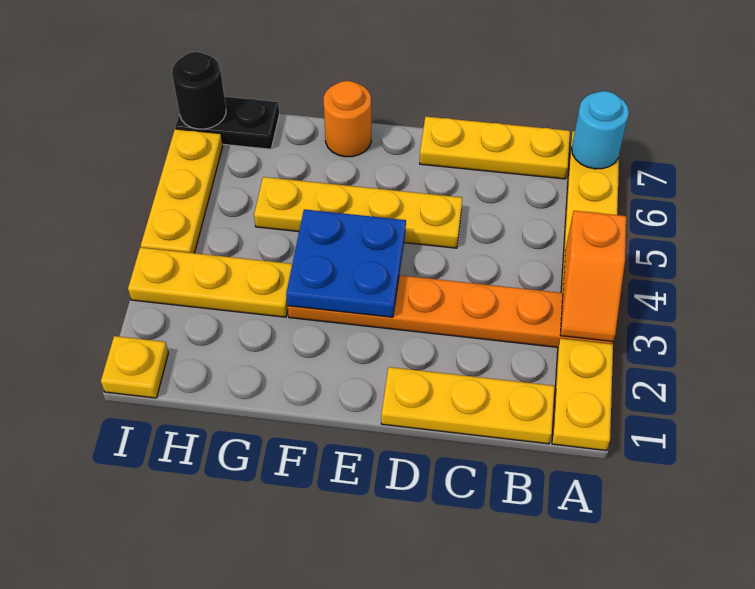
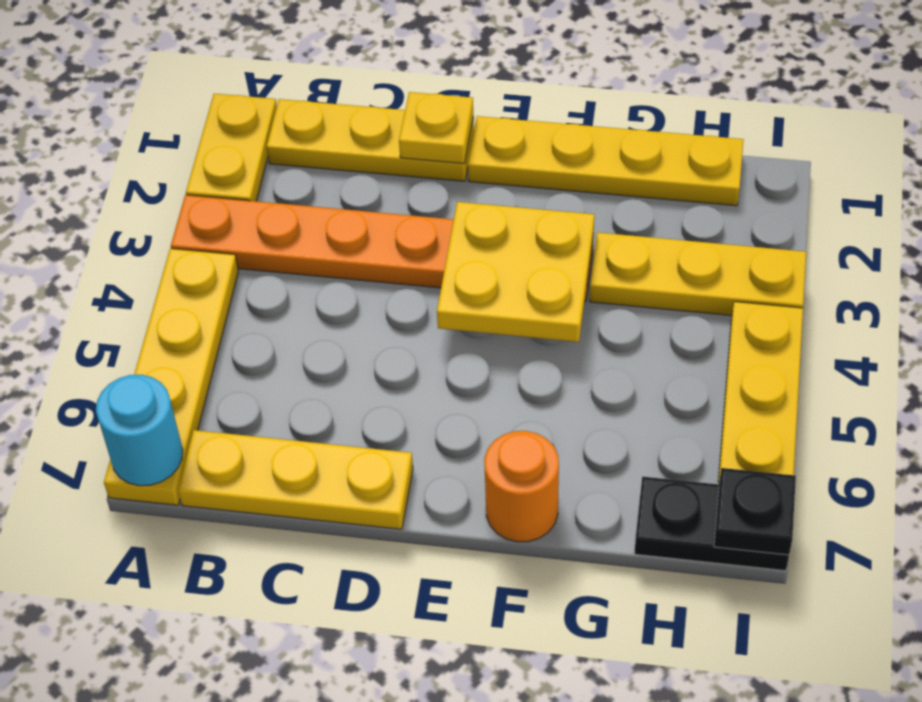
orange 1x2 slope [560,211,626,342] -> none
yellow 1x4 plate [254,177,462,248] -> yellow 1x4 plate moved to [468,116,744,206]
blue 2x2 plate [286,209,406,317] -> yellow 2x2 plate [437,202,594,342]
yellow 1x1 plate [101,336,168,398] -> yellow 1x1 plate moved to [399,92,473,164]
black 1x1 round brick [172,52,226,129] -> black 1x1 plate [714,468,796,555]

